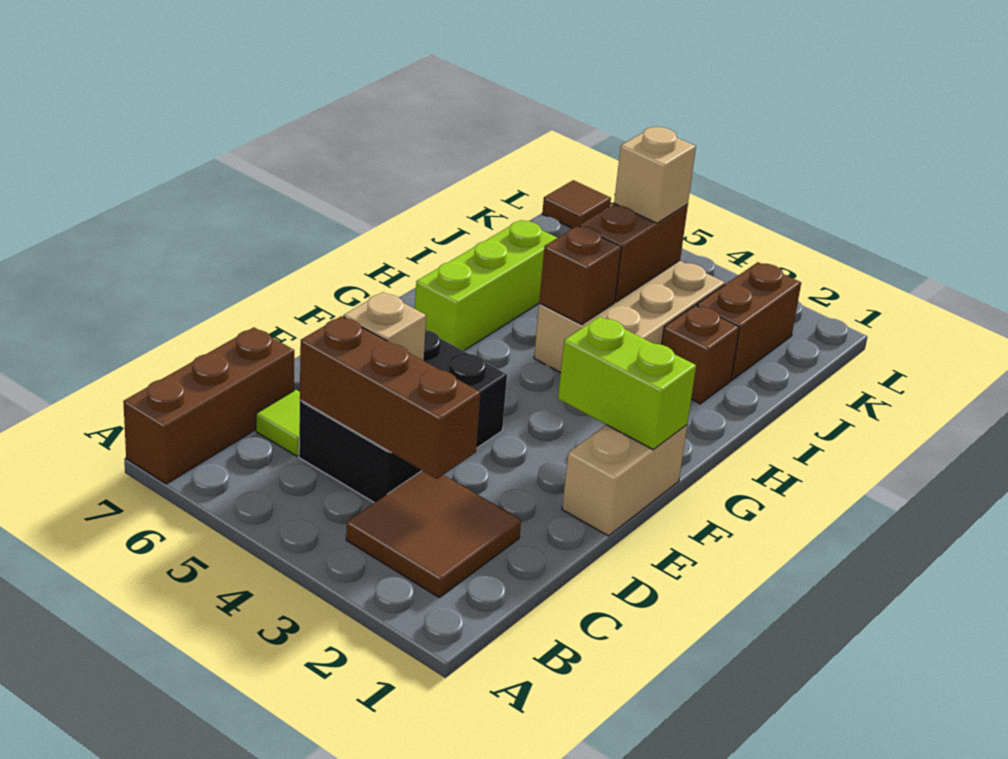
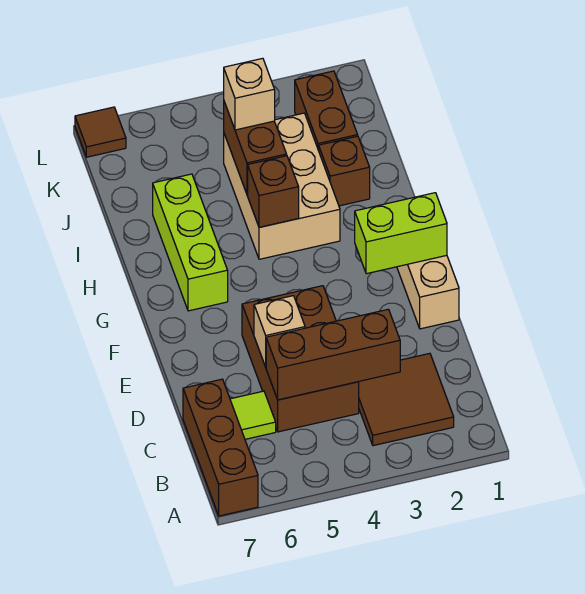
black 2x3 brick [299,330,507,503] -> brown 2x3 brick [242,286,359,432]

